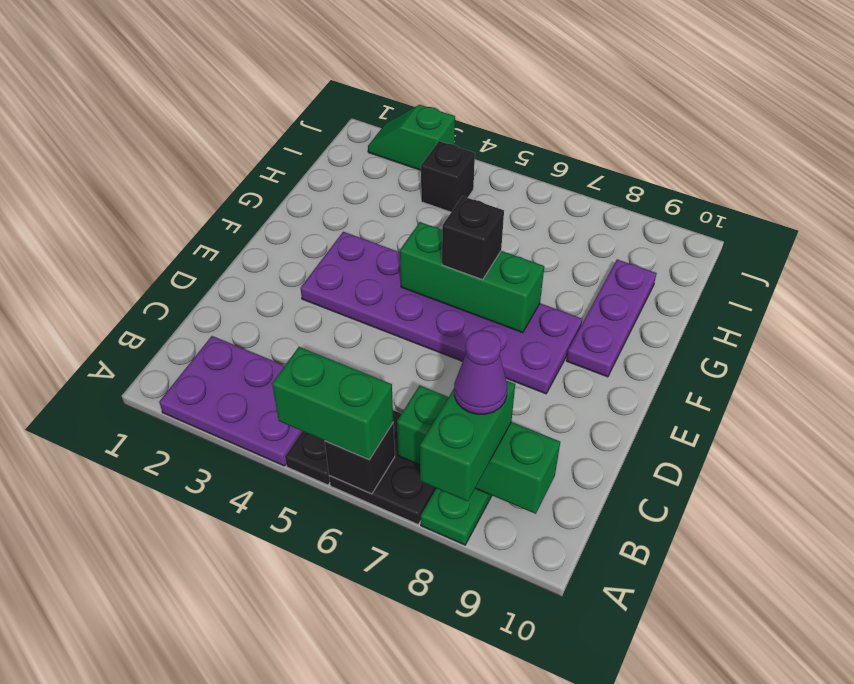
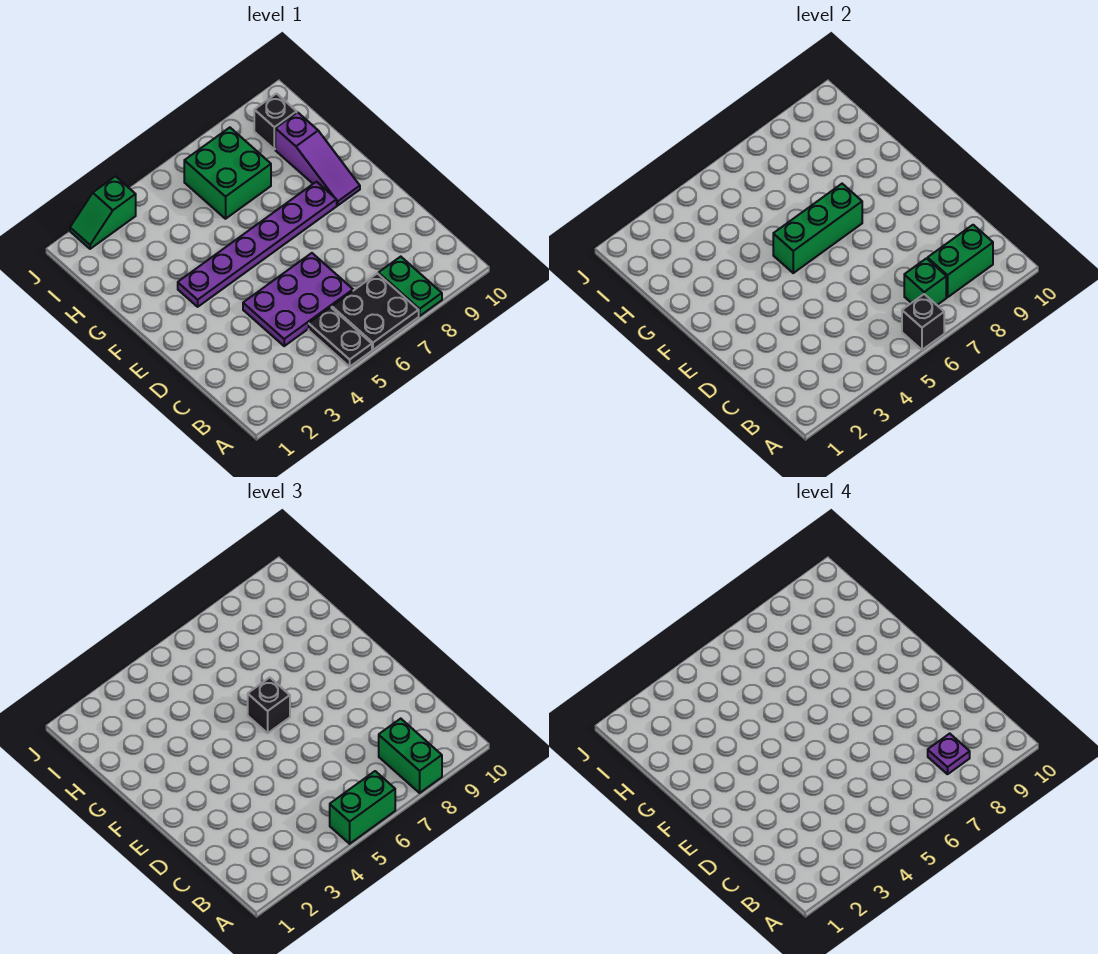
purple 2x3 plate [159,336,302,466] -> purple 2x3 plate moved to [243,253,353,346]
purple 1x1 cone [454,331,507,414] -> purple 1x1 plate [928,734,970,774]
purple 2x6 plate [301,232,582,394] -> purple 1x6 plate [178,182,337,307]
purple 1x3 plate [566,259,657,377] -> purple 1x3 slope [275,112,360,205]
none -> green 2x2 brick [184,128,271,219]
black 1x1 brick [421,141,475,212] -> black 1x1 brick moved to [254,94,297,149]

